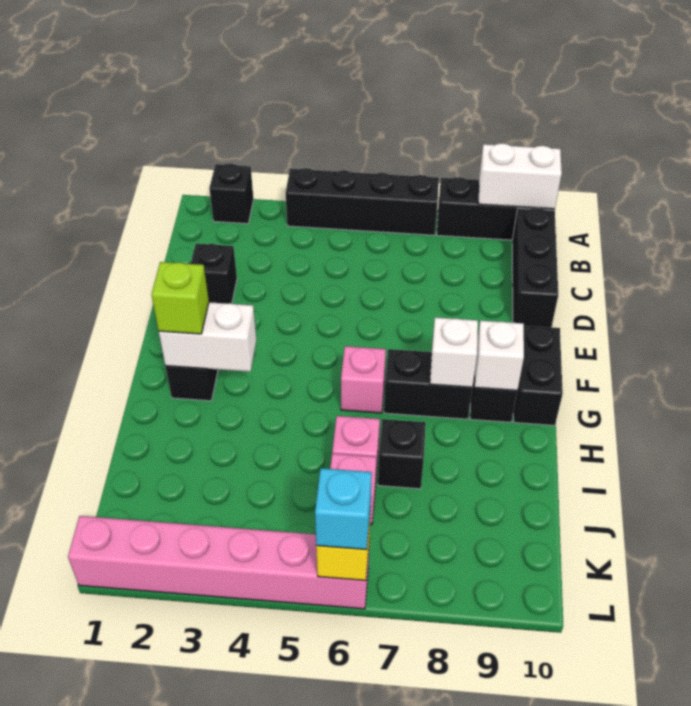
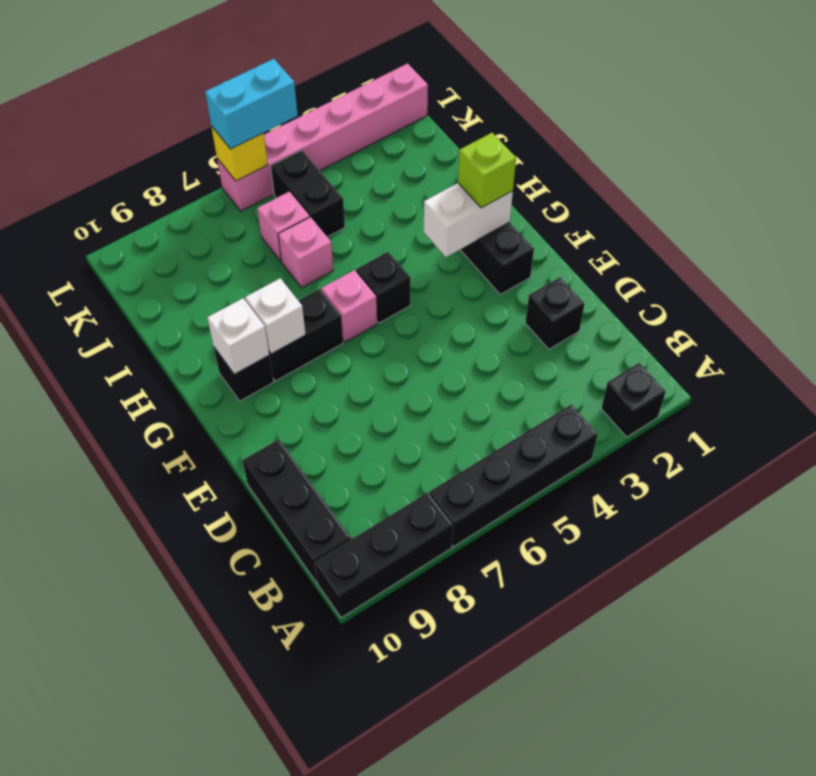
white 1x2 brick [478,143,562,209] -> none
black 1x2 brick [513,326,563,425] -> black 1x2 brick moved to [271,150,345,237]
black 1x1 brick [378,419,426,489] -> black 1x1 brick moved to [356,252,410,323]
cyan 1x1 brick [315,468,372,550] -> cyan 1x2 brick [205,59,298,149]

